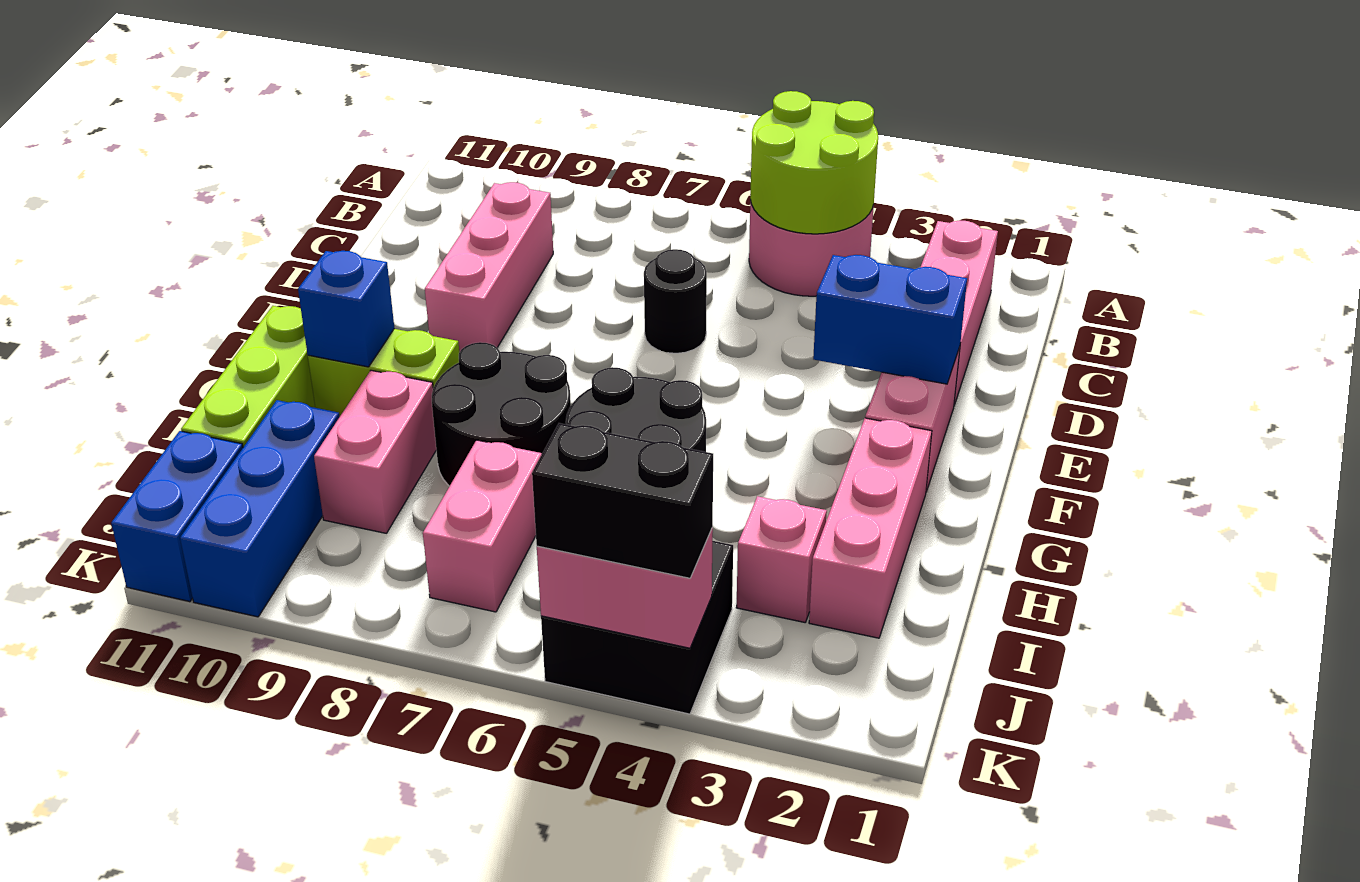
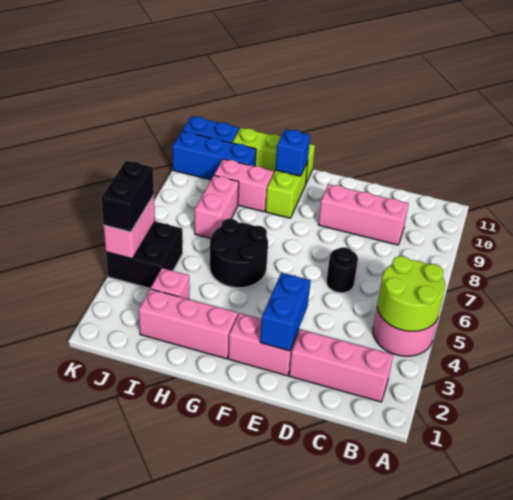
black 2x2 round brick [432,342,571,486] -> none
pink 1x2 brick [423,440,542,612] -> pink 1x2 brick turned to [195,175,239,238]

